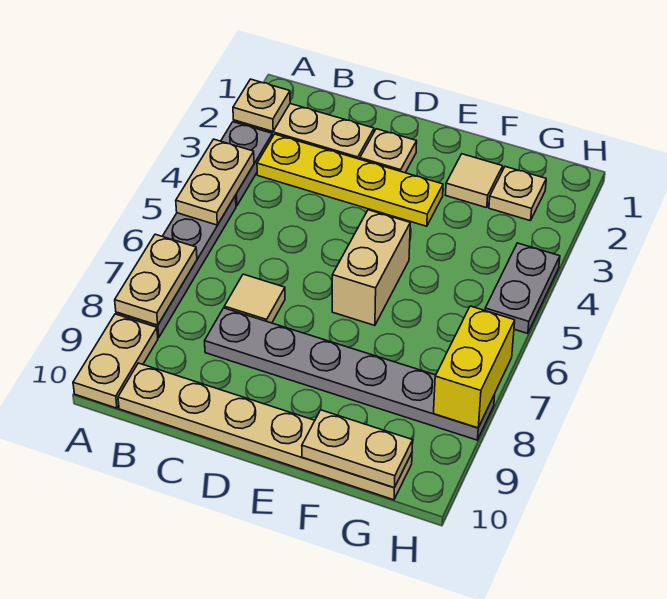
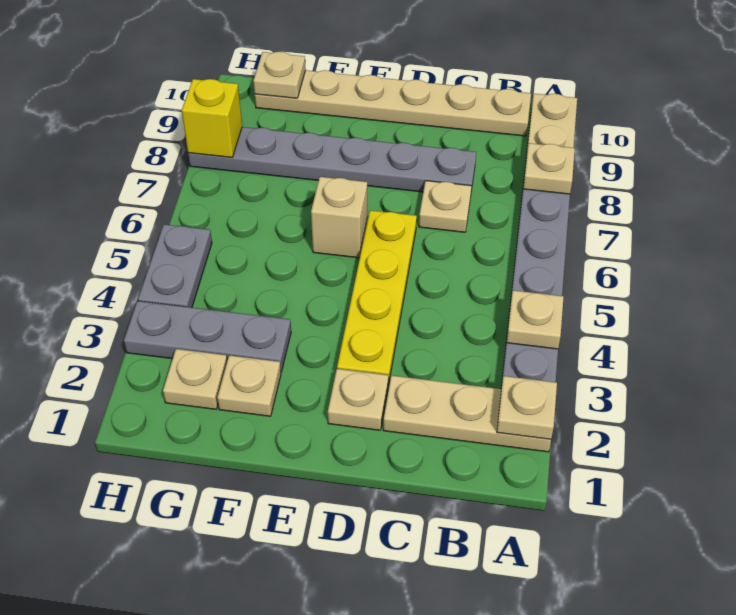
tan 1x2 plate [176,139,254,225] -> tan 1x1 plate [506,290,564,349]
tan 1x2 plate [115,234,197,325] -> tan 1x1 plate [523,143,575,194]
yellow 1x4 plate [257,134,443,226] -> yellow 1x4 plate turned to [337,210,417,385]
tan 1x1 tile [224,274,285,323] -> tan 1x1 plate [419,181,472,232]
tan 1x2 brick [332,210,410,325] -> tan 1x1 brick [311,177,367,258]
tan 1x1 tile [446,154,503,208] -> tan 1x1 plate [217,355,281,416]
none -> grey 1x3 plate [124,301,291,372]
tan 1x2 plate [302,410,413,488] -> tan 1x1 plate [253,52,306,98]
yellow 1x2 brick [434,306,515,428] -> yellow 1x1 brick [182,79,242,157]

